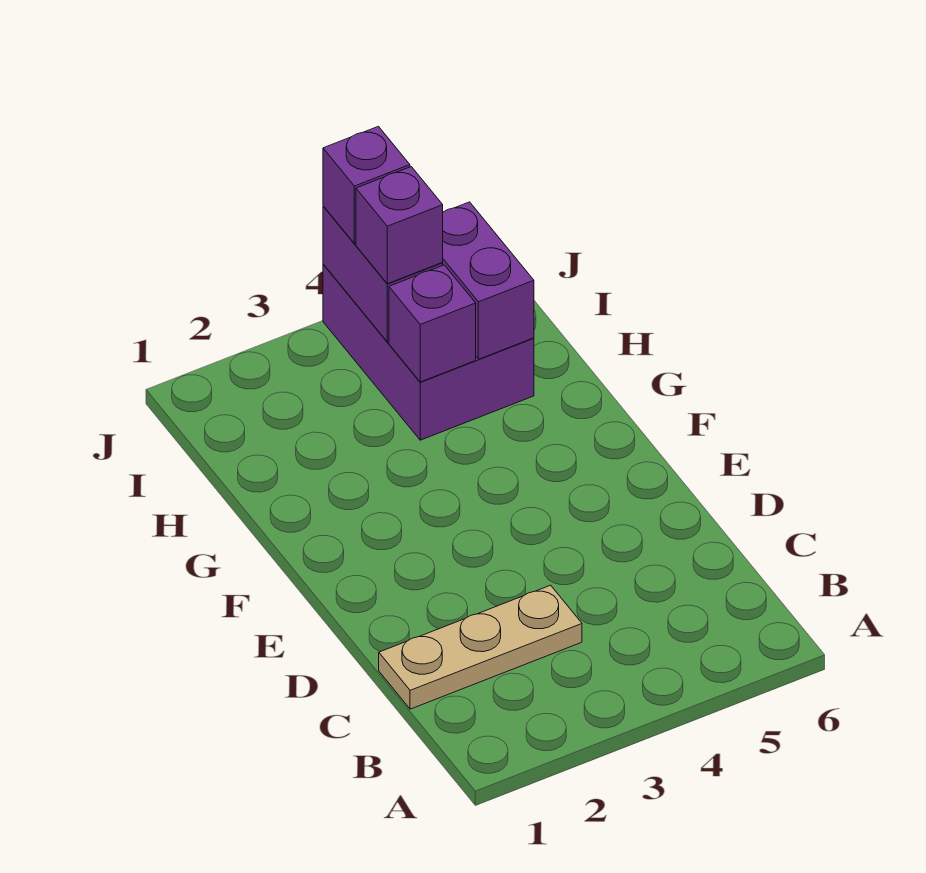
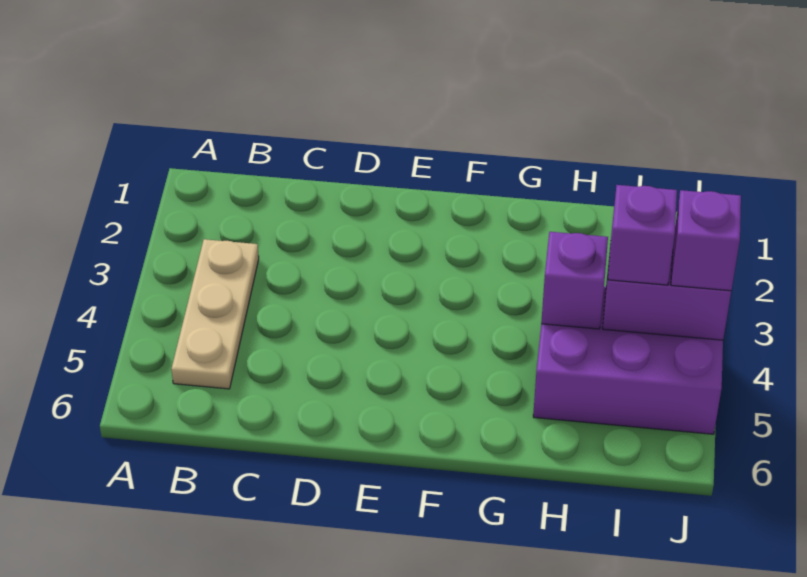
tan 1x3 plate [379,585,582,709] -> tan 1x3 plate moved to [171,239,259,389]
purple 1x2 brick [442,202,534,359] -> none

